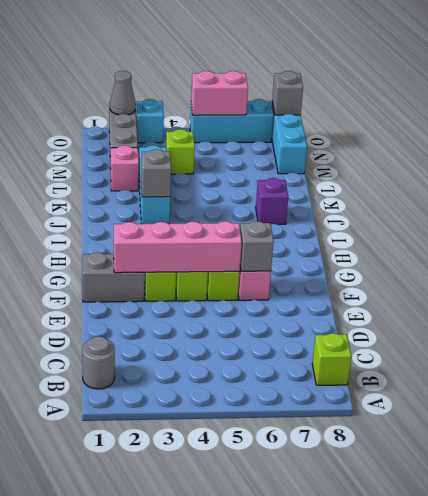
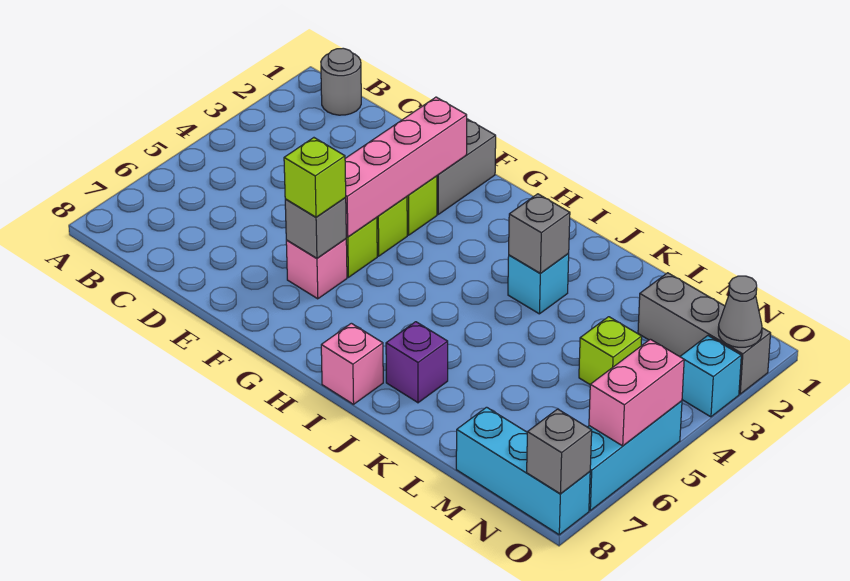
lime 1x1 brick [312,333,351,385] -> lime 1x1 brick moved to [284,138,346,217]
cyan 1x3 brick [139,145,170,224] -> cyan 1x1 brick [508,253,569,314]
pink 1x1 brick [111,145,139,191] -> pink 1x1 brick moved to [321,323,383,404]

